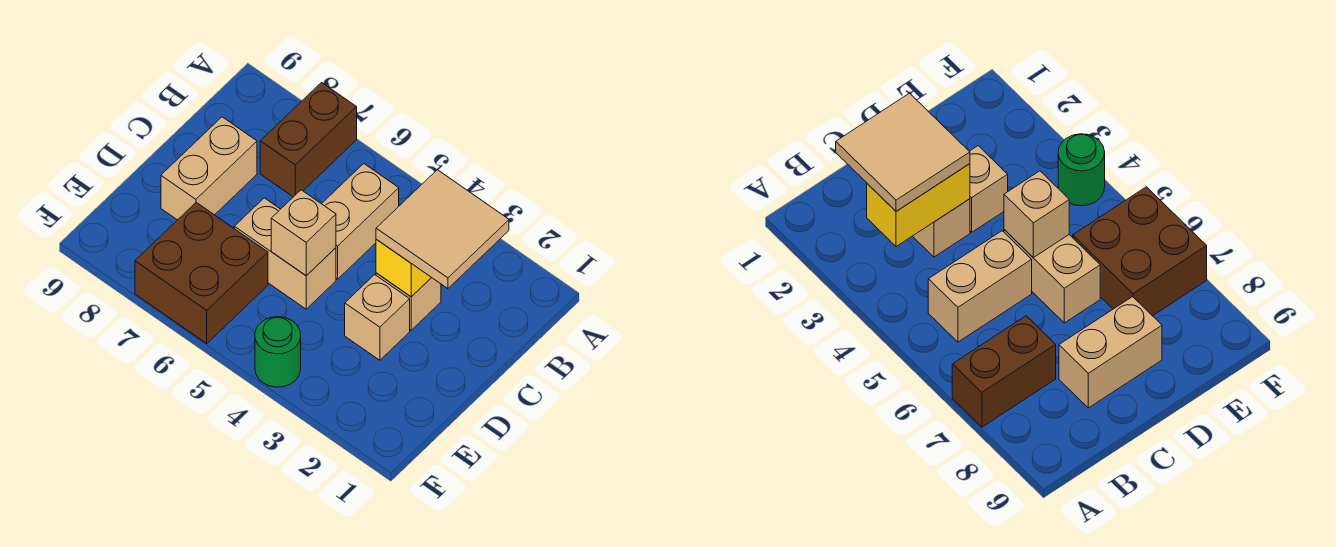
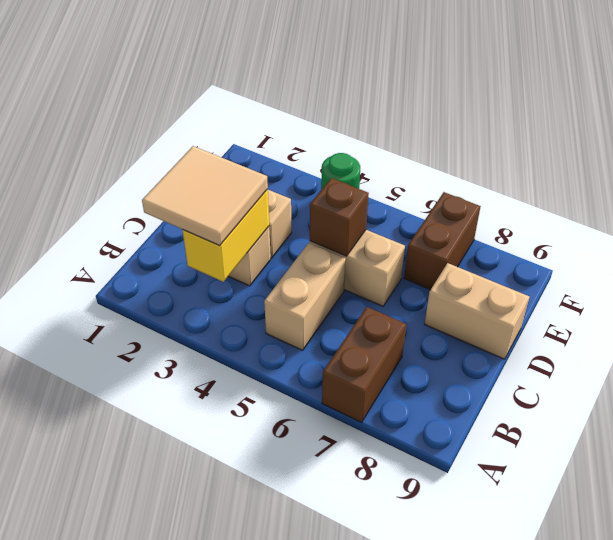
tan 1x2 brick [161,117,257,220] -> tan 1x2 brick turned to [425,263,529,359]
tan 1x1 brick [271,190,336,276] -> brown 1x1 brick [310,178,369,256]
brown 2x2 brick [135,202,268,343] -> brown 1x2 brick [404,192,481,290]

